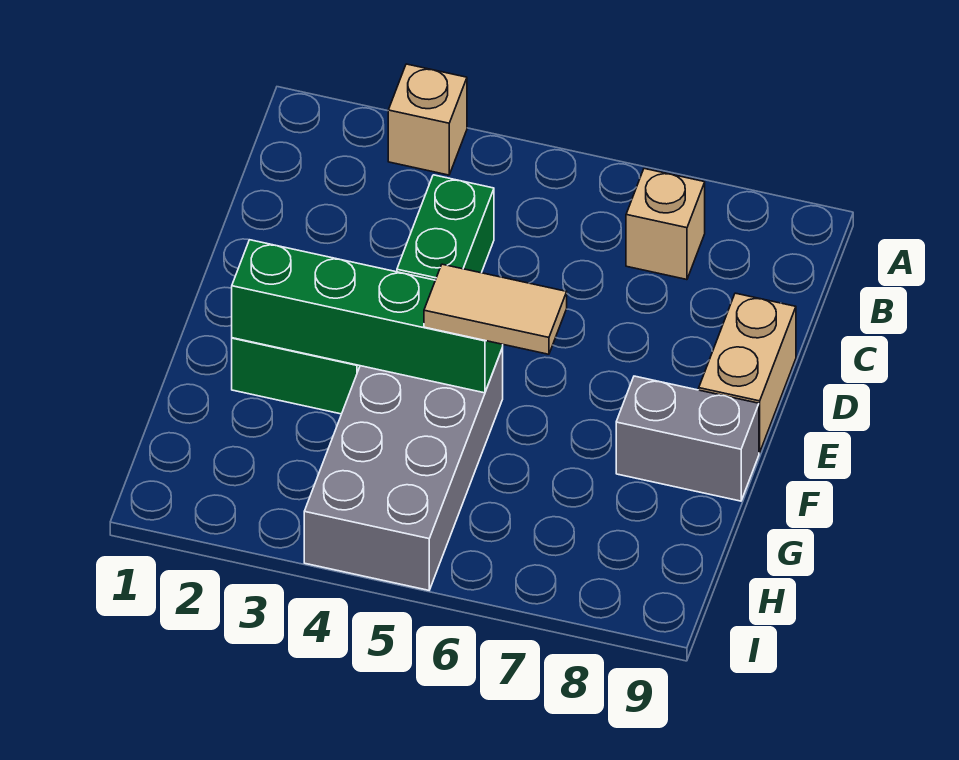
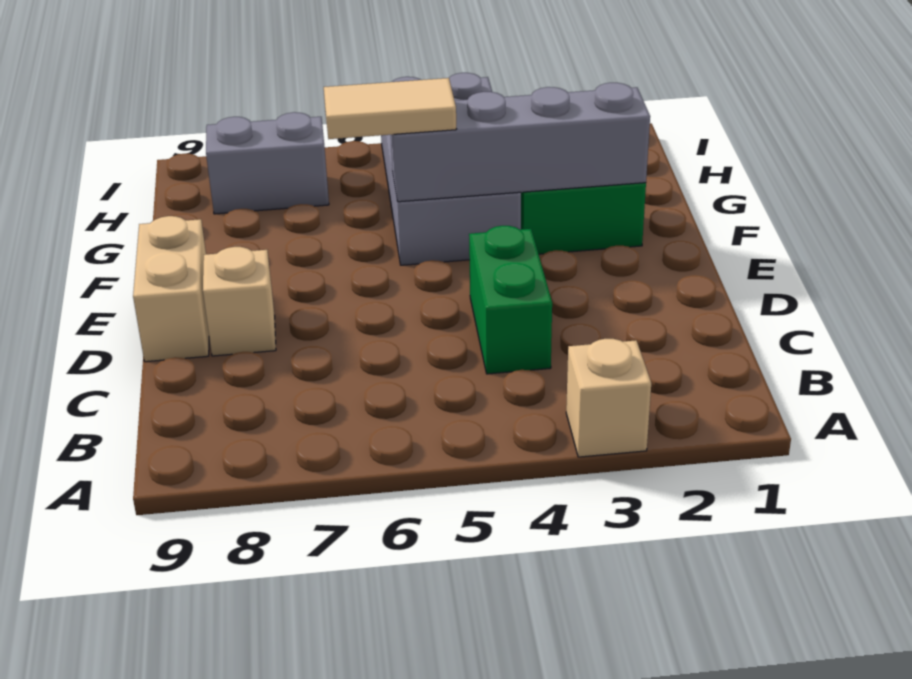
tan 1x1 brick [626,169,705,280] -> tan 1x1 brick moved to [203,247,276,356]
green 1x4 brick [232,240,503,393] -> grey 1x4 brick [391,83,650,202]
grey 1x2 brick [616,376,759,501] -> grey 1x2 brick moved to [206,112,329,214]

